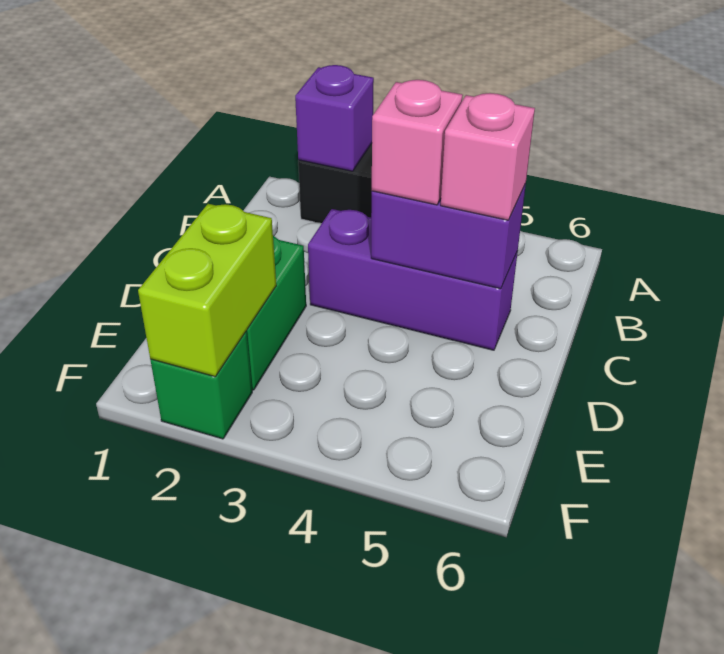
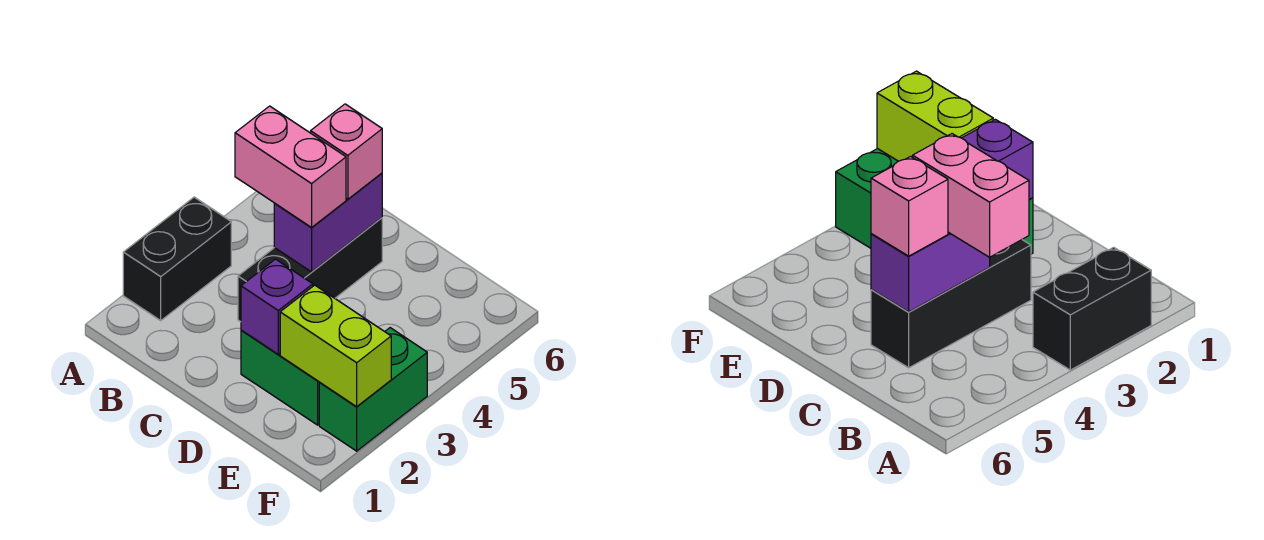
purple 1x1 brick [295,65,374,171] -> purple 1x1 brick moved to [241,259,313,354]
purple 1x3 brick [308,209,518,350] -> black 1x3 brick [238,218,382,322]
pink 1x1 brick [372,80,463,205] -> pink 1x2 brick [235,106,346,227]
green 1x1 brick [151,331,252,439] -> green 1x2 brick [319,328,427,451]

